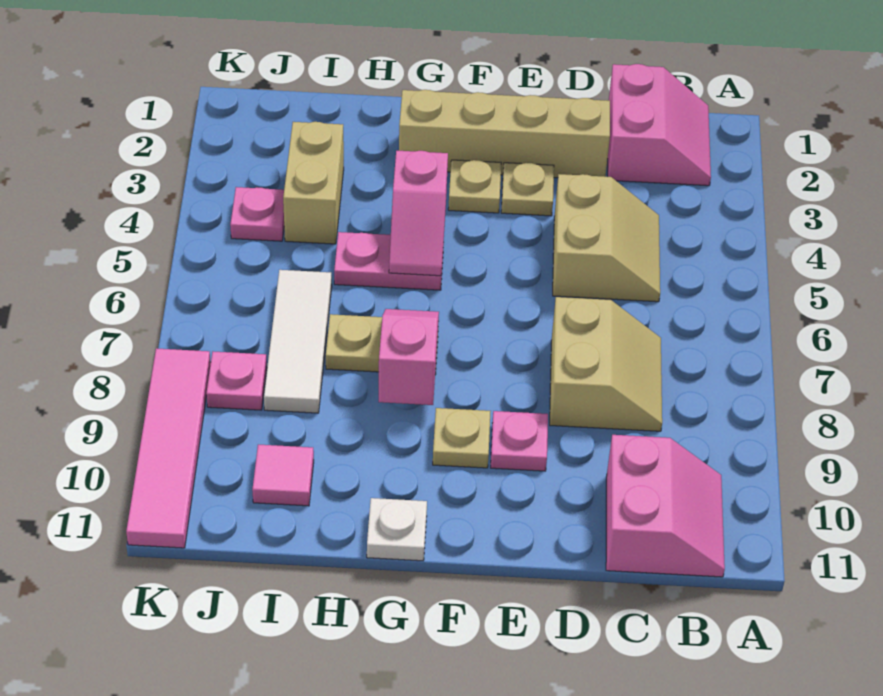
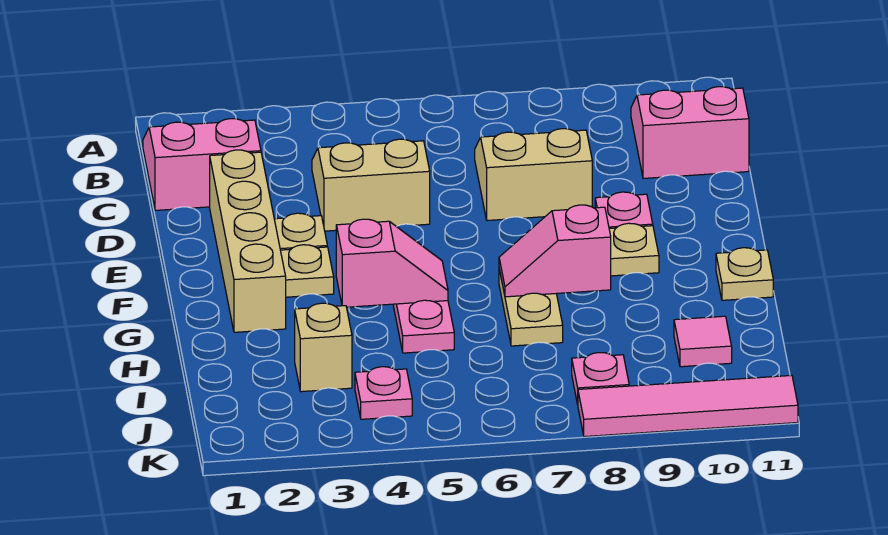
white 1x1 plate [367,498,427,561] -> tan 1x1 plate [716,248,773,300]
tan 1x2 brick [283,122,344,244] -> tan 1x1 brick [295,303,352,392]
white 1x3 tile [264,270,332,413] -> none

